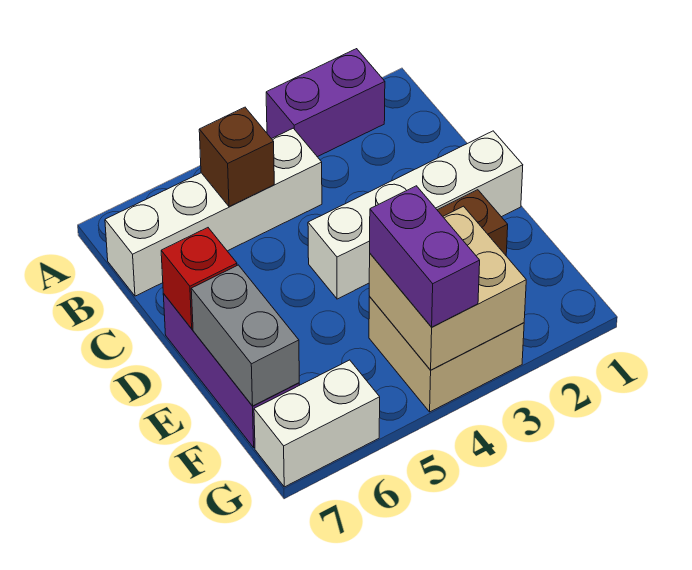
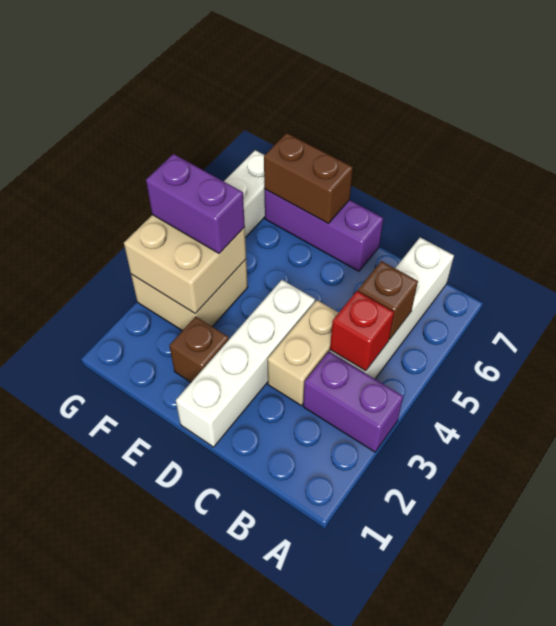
purple 1x2 brick [266,49,385,157] -> purple 1x2 brick turned to [303,352,403,452]
none -> tan 1x2 brick [267,300,339,405]
red 1x1 brick [161,228,237,329] -> red 1x1 brick moved to [330,291,394,371]
grey 1x2 brick [191,265,299,406] -> brown 1x2 brick [264,133,353,223]

